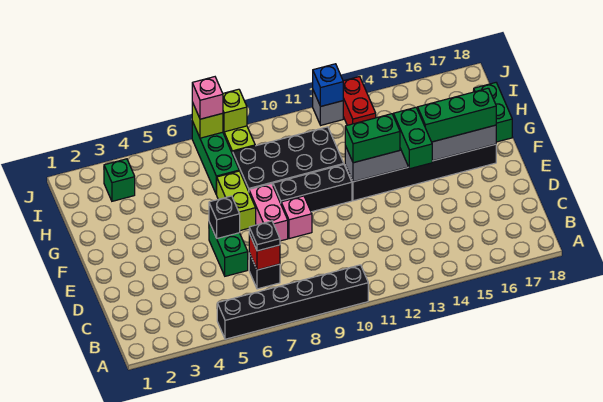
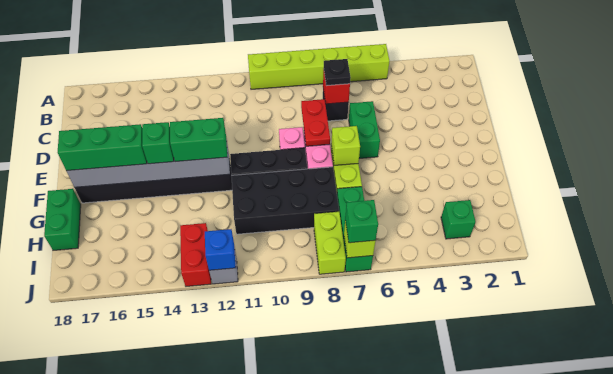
black 1x6 brick [217,265,368,339] -> lime 1x6 brick [248,44,389,89]
none -> red 1x2 plate [301,99,330,146]
black 1x1 brick [209,196,240,238] -> none
green 1x2 brick [393,107,432,169] -> green 1x1 brick [142,122,174,164]
pink 1x1 brick [192,77,223,119] -> green 1x1 brick [345,200,378,243]
lime 1x1 brick [223,89,247,132] -> lime 1x1 brick moved to [331,126,360,165]

